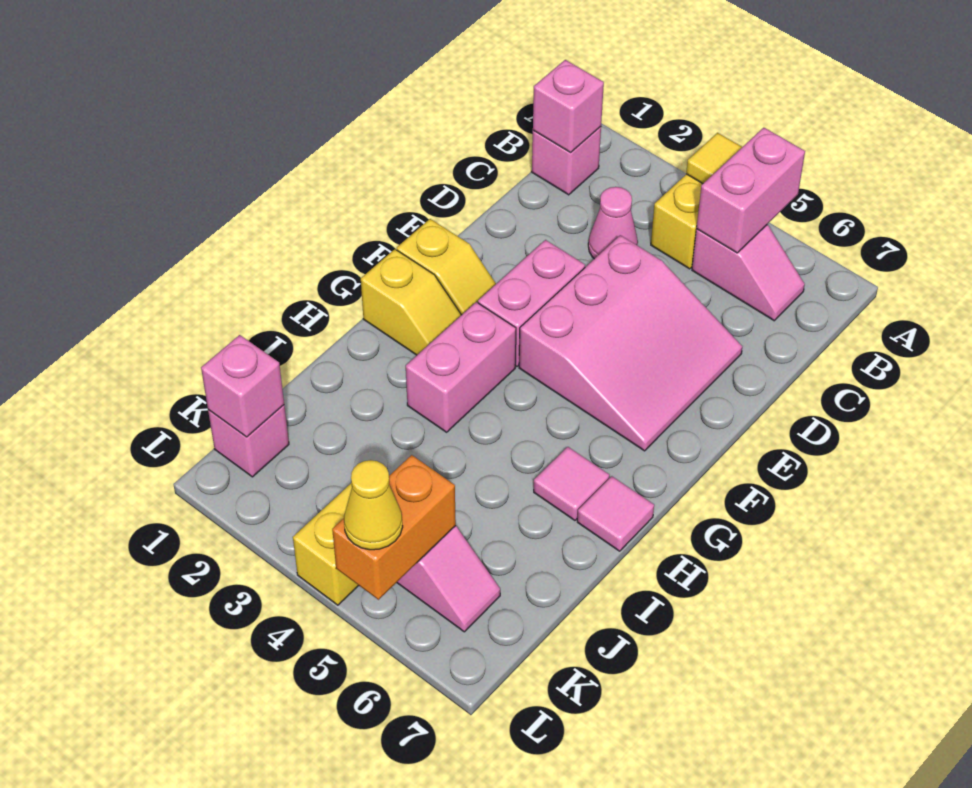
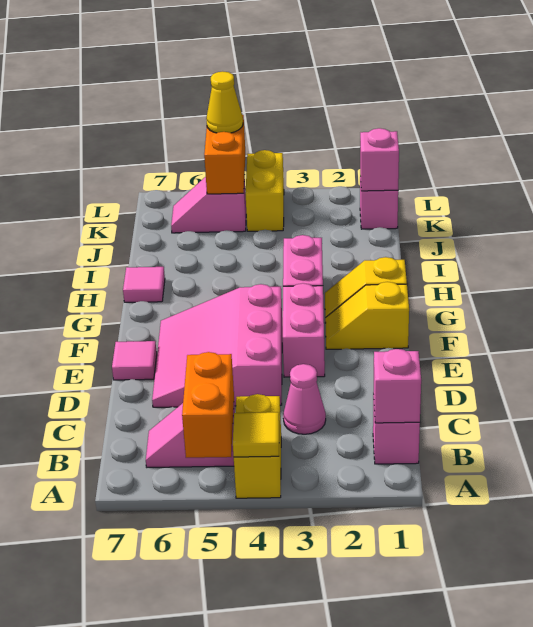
pink 1x2 brick [697,128,805,253] -> orange 1x2 brick [182,352,234,458]
pink 1x1 tile [534,447,610,520] -> pink 1x1 tile moved to [112,341,157,380]

